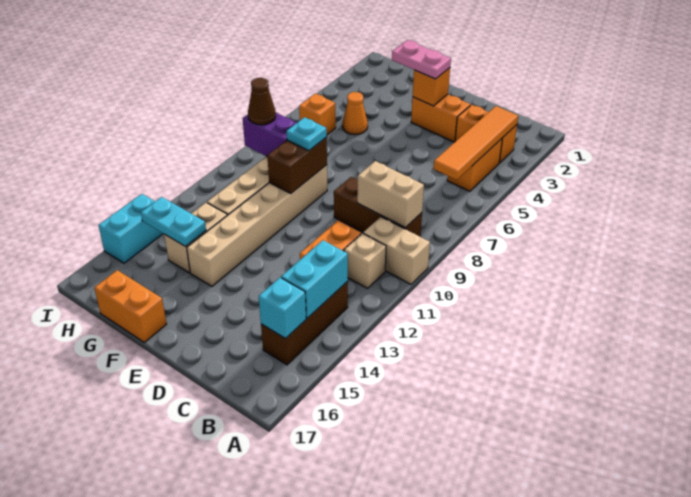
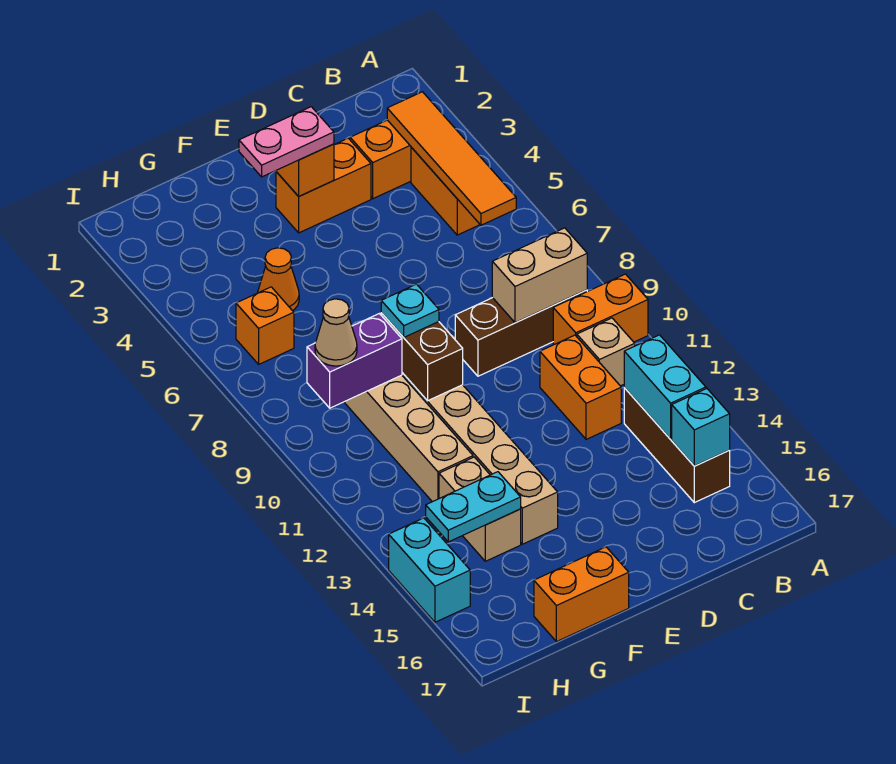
tan 1x2 brick [363,217,430,284] -> orange 1x2 brick [553,274,648,344]
brown 1x1 cone [248,78,276,125] -> tan 1x1 cone [315,299,357,366]

